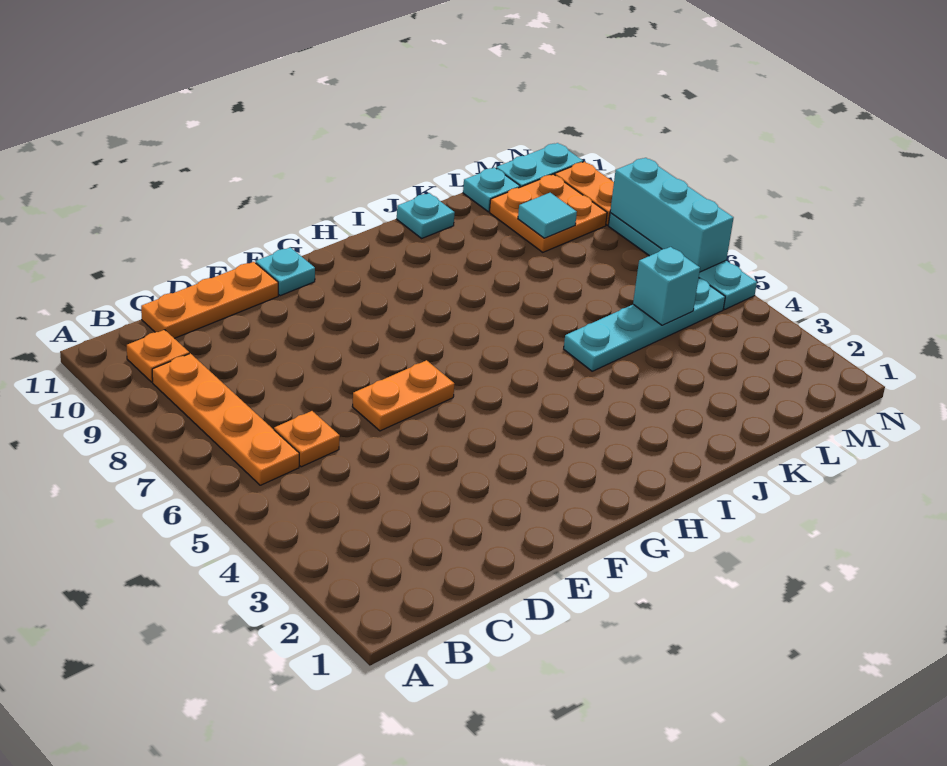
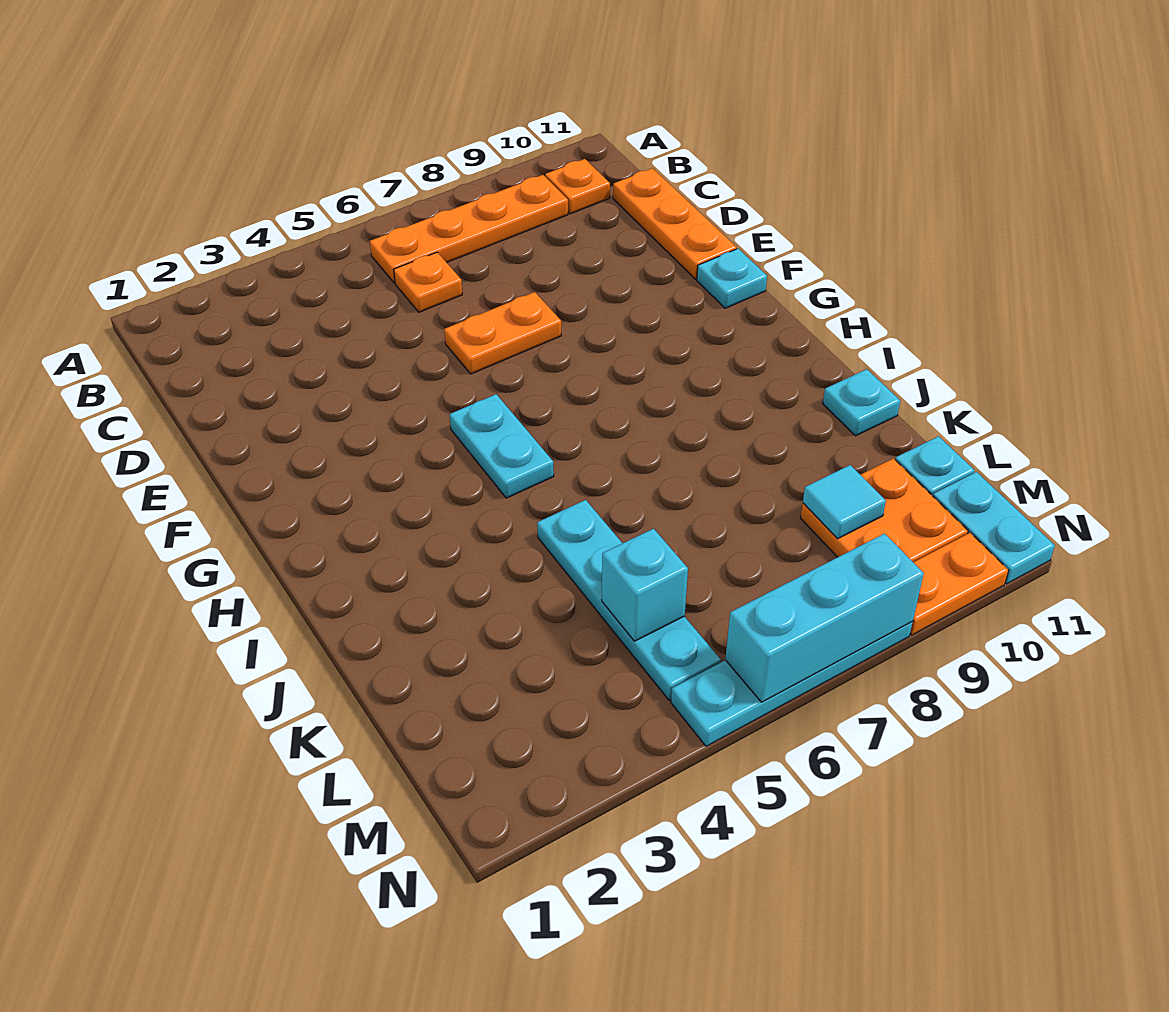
orange 1x2 plate [352,360,455,431] -> orange 1x2 plate turned to [444,292,561,374]
none -> cyan 1x2 plate [450,394,554,498]

